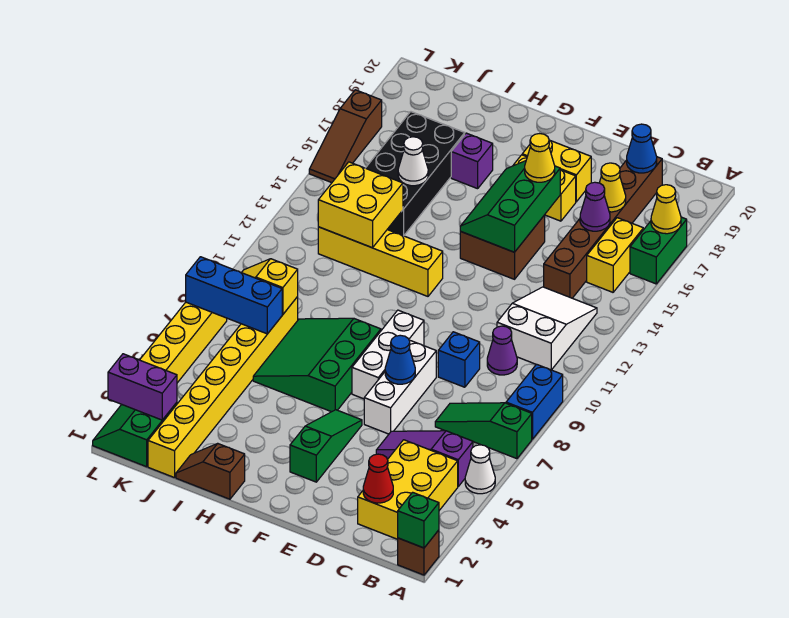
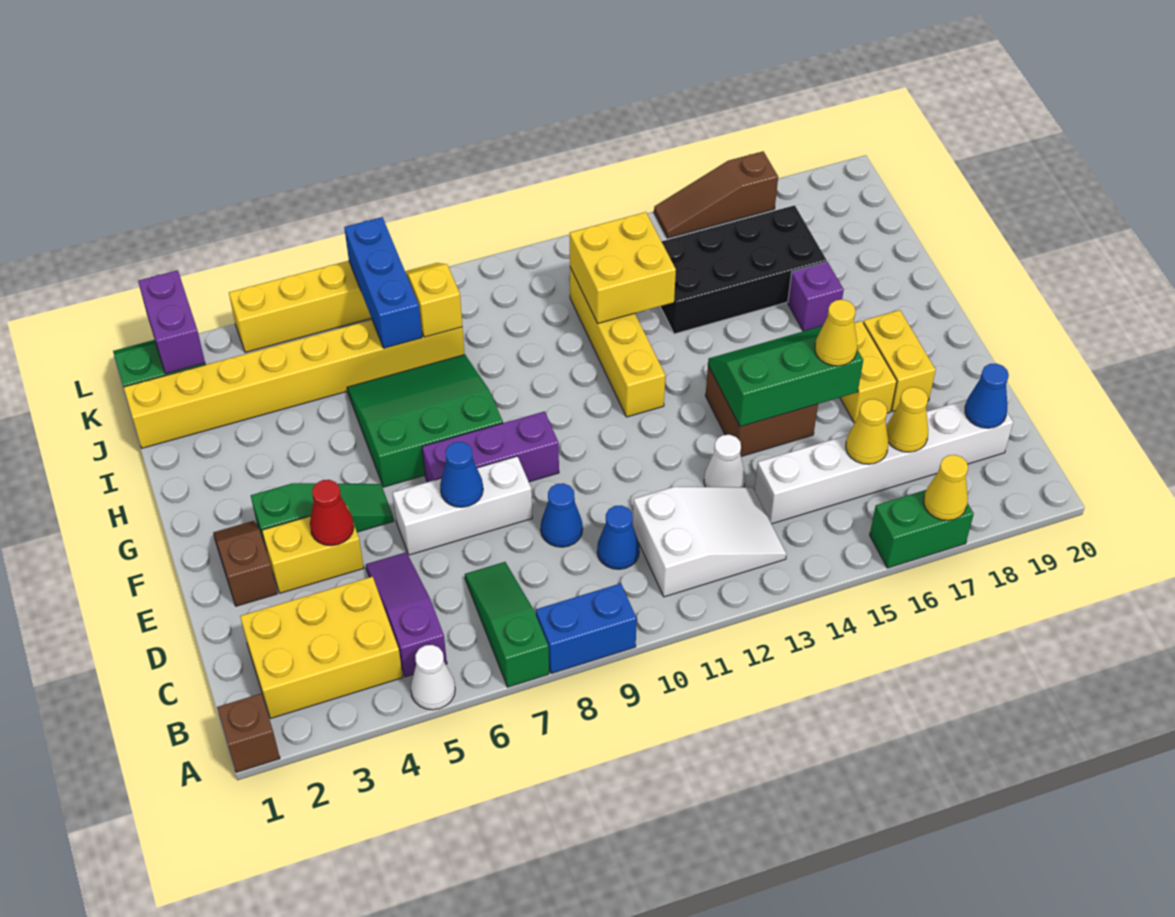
green 1x1 brick [398,492,439,548] -> none
yellow 1x2 brick [587,218,643,292] -> yellow 1x2 brick moved to [262,506,364,593]
red 1x1 cone [363,454,393,503] -> red 1x1 cone moved to [310,480,354,546]
purple 1x1 cone [487,326,517,375] -> blue 1x1 cone [597,505,640,569]
brown 1x6 brick [544,157,662,298] -> white 1x6 brick [755,400,1013,524]
purple 1x1 cone [580,182,610,231] -> yellow 1x1 cone [846,399,888,464]
blue 1x1 brick [438,332,480,387] -> blue 1x1 cone [541,483,583,547]
white 1x3 brick [352,310,424,399] -> purple 1x3 brick [422,411,559,482]
brown 1x2 slope [176,444,245,499] -> brown 1x2 slope moved to [213,521,277,606]
white 1x1 cone [398,137,428,186] -> white 1x1 cone moved to [704,435,746,487]

